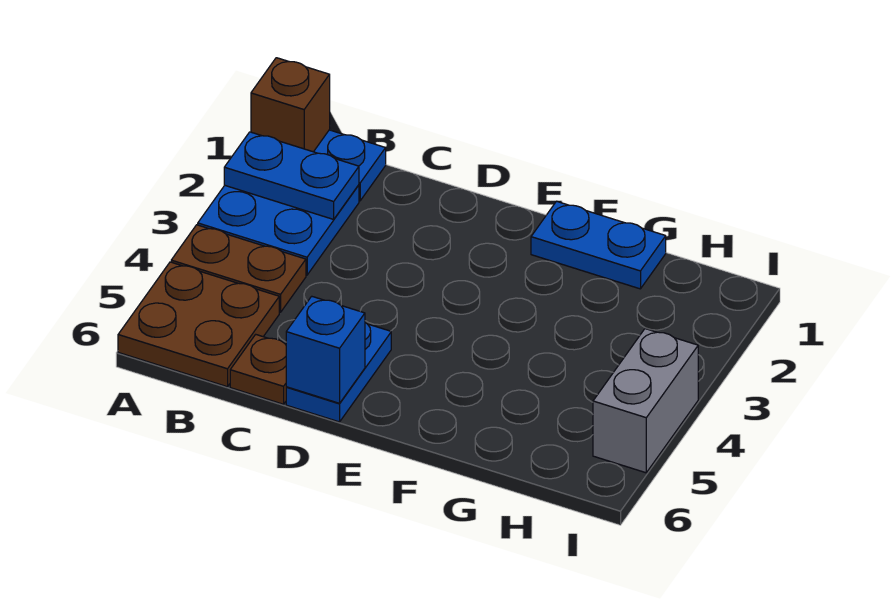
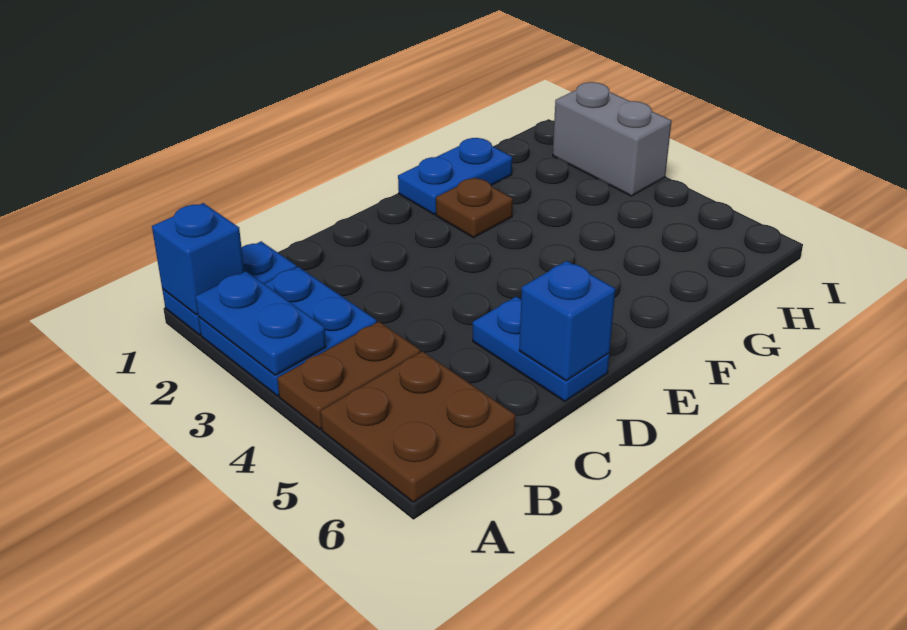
brown 1x1 brick [251,58,330,152] -> blue 1x1 brick [152,203,244,315]
blue 1x2 plate [224,132,359,219] -> blue 1x2 plate turned to [196,271,326,375]
brown 1x1 plate [230,334,286,404] -> brown 1x1 plate moved to [436,178,513,238]
grey 1x2 brick [593,329,698,473] -> grey 1x2 brick moved to [553,82,671,196]

